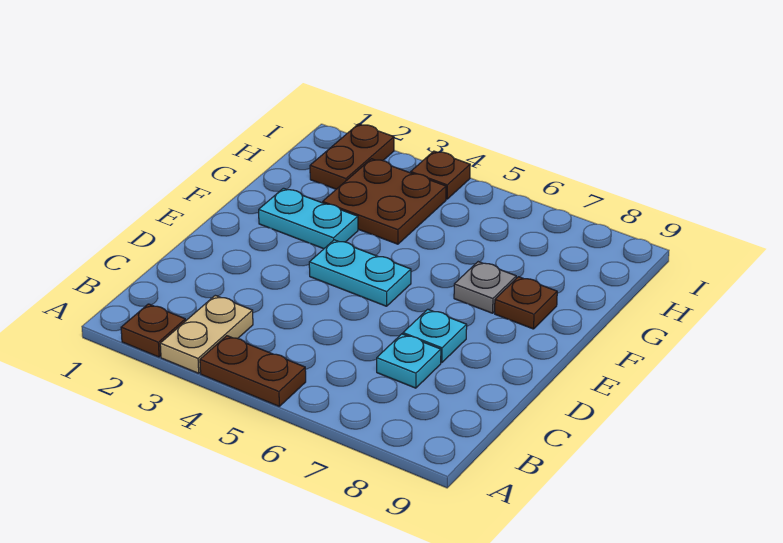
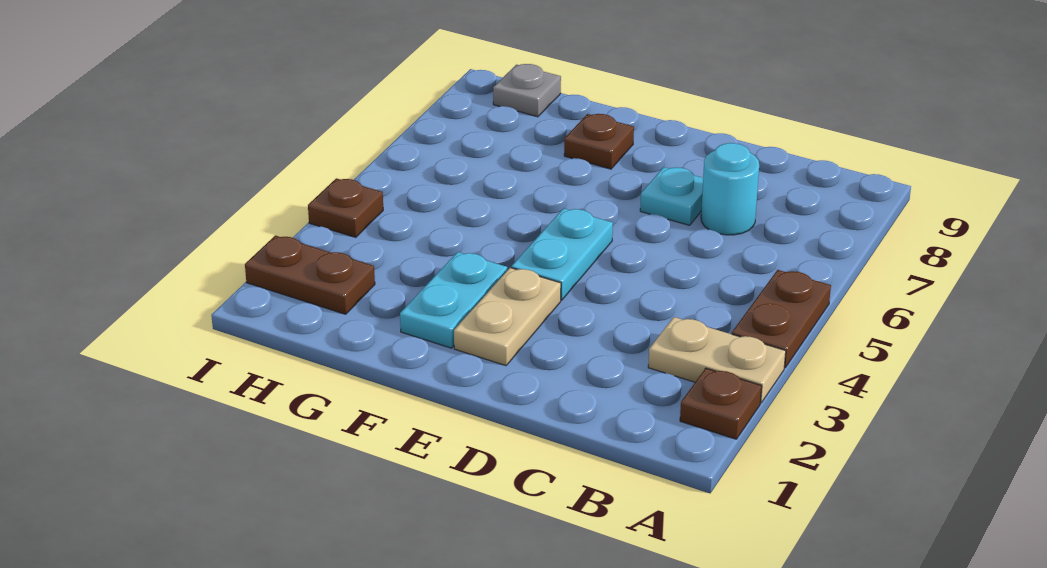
cyan 1x1 plate [377,334,441,388] -> cyan 1x1 round brick [701,143,759,235]
none -> tan 1x2 plate [454,268,561,366]
grey 1x1 plate [454,262,516,313] -> grey 1x1 plate moved to [493,64,561,117]
brown 2x2 plate [323,159,446,244] -> none

